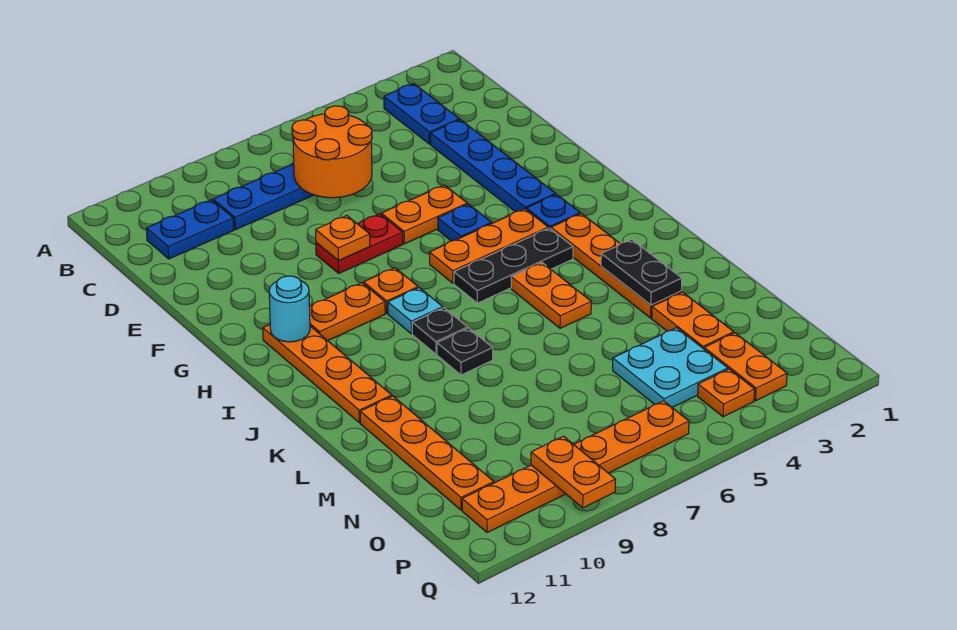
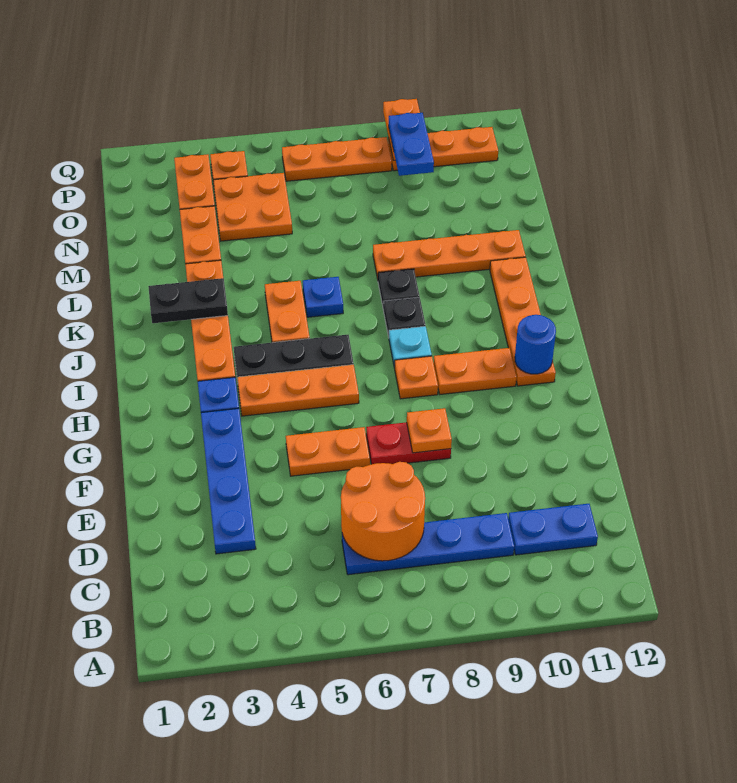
blue 1x2 plate [384,83,459,144] -> blue 1x2 plate moved to [389,113,434,176]
blue 1x1 plate [438,204,492,241] -> blue 1x1 plate moved to [303,277,343,317]
cyan 1x1 round brick [269,276,310,342] -> blue 1x1 round brick [515,315,556,374]
black 1x2 plate [601,239,682,305] -> black 1x2 plate turned to [148,278,228,323]
orange 1x4 plate [360,396,494,510] -> orange 1x4 plate turned to [373,230,526,279]
cyan 2x2 plate [613,328,728,407] -> orange 2x2 plate [213,173,292,241]

